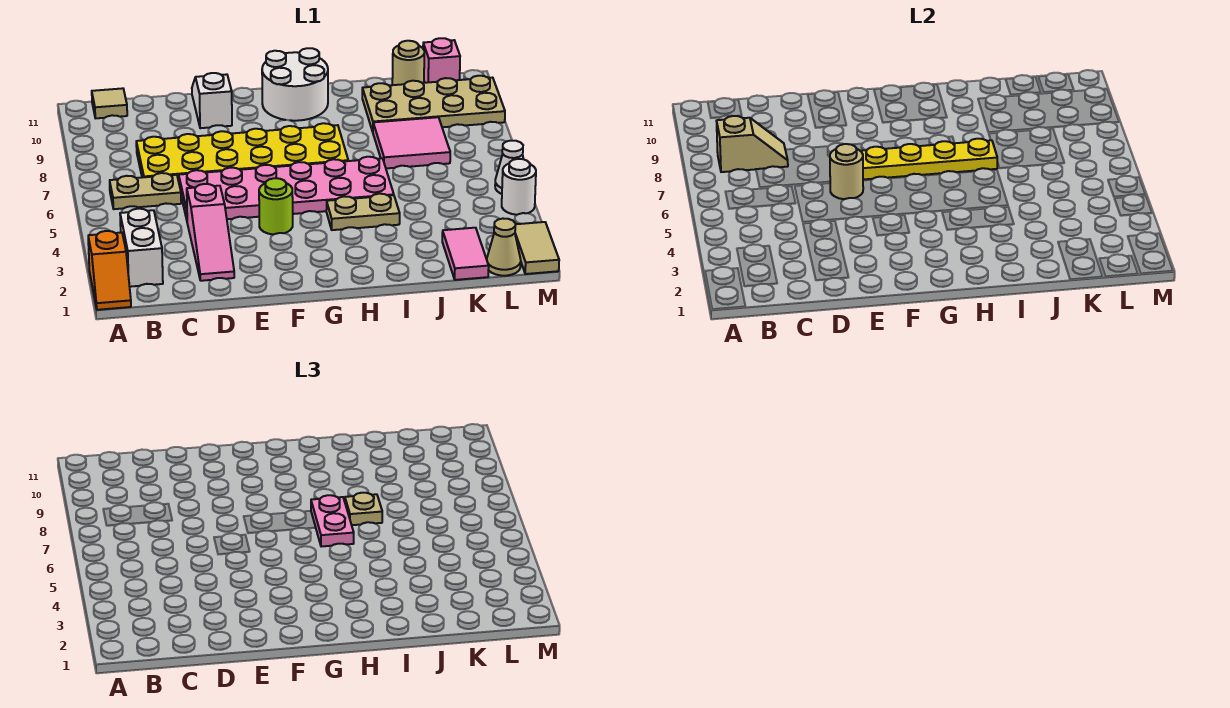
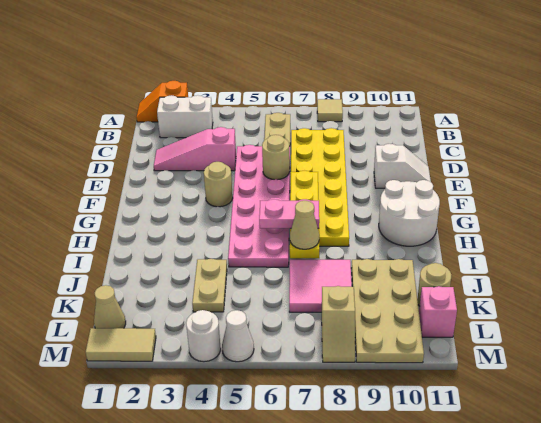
tan 1x2 slope [717,116,788,172] -> tan 1x2 slope moved to [322,286,355,362]
tan 1x1 tile [92,88,127,118] -> tan 1x1 tile moved to [317,99,343,122]
lime 1x1 round brick [259,178,293,235] -> tan 1x1 round brick [204,162,233,207]
tan 1x2 plate [326,194,400,230] -> tan 1x2 plate moved to [192,259,227,312]
tan 1x1 plate [345,493,382,525] -> tan 1x1 cone [290,201,319,249]
pink 1x2 tile [442,228,489,280] -> none

